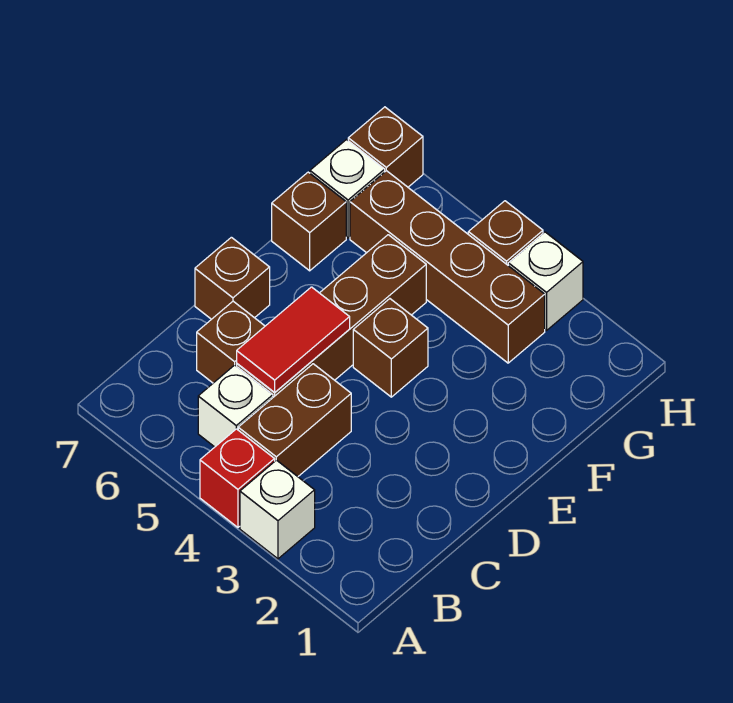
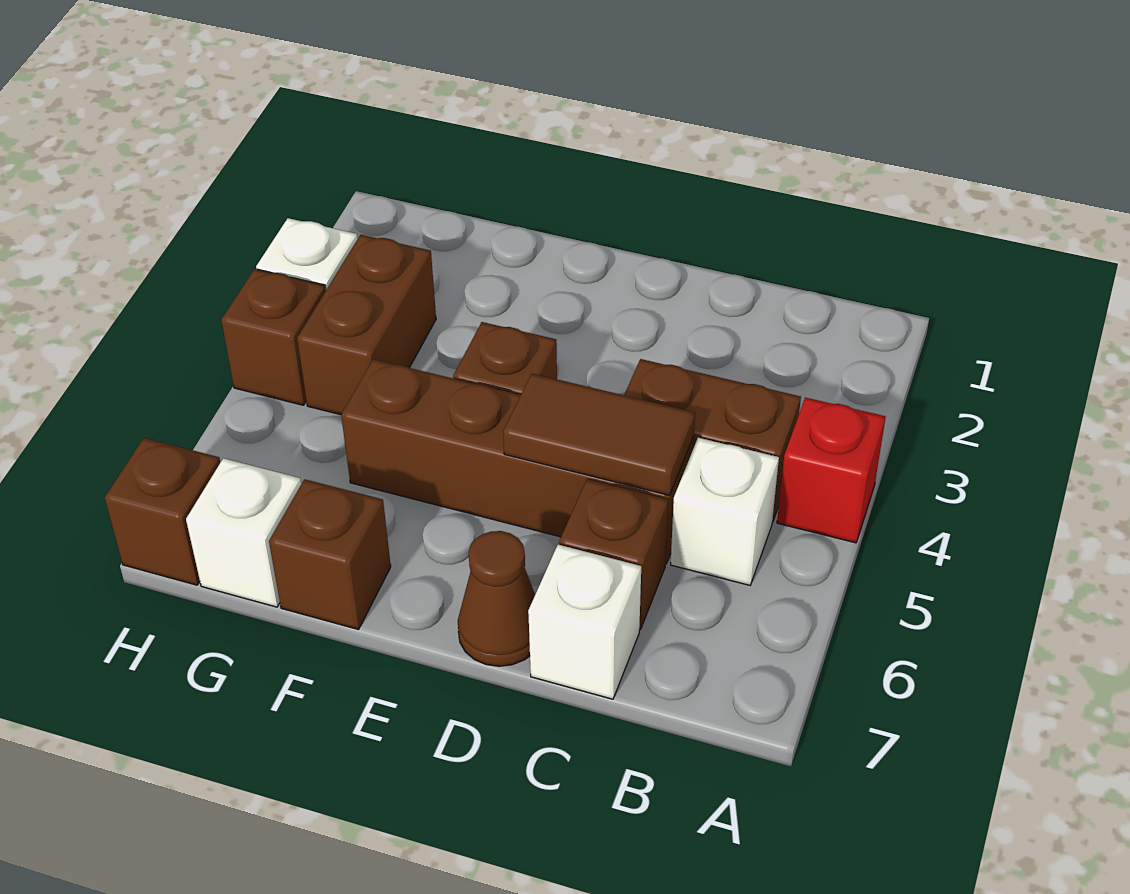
white 1x1 brick [240,460,315,559] -> white 1x1 brick moved to [528,545,641,699]
red 1x2 tile [237,287,350,393] -> brown 1x2 tile [503,374,695,495]
brown 1x1 brick [195,237,270,319] -> brown 1x1 cone [458,531,535,666]
brown 1x4 brick [350,171,545,363] -> brown 1x2 brick [297,235,436,415]

